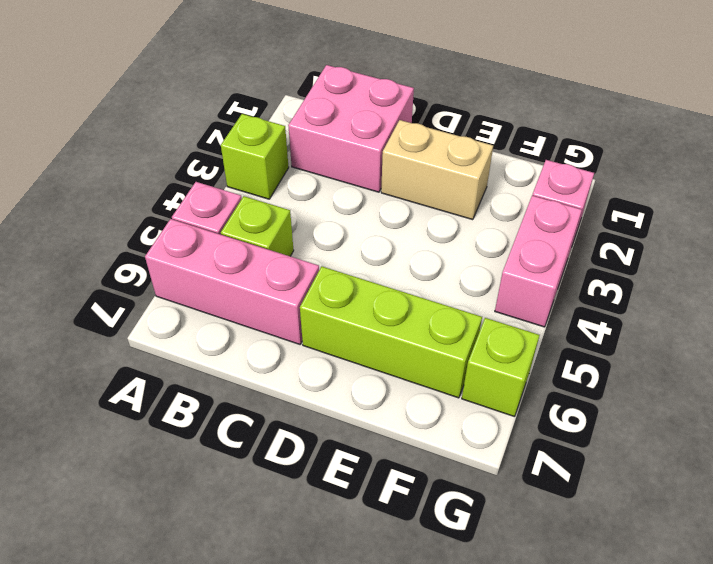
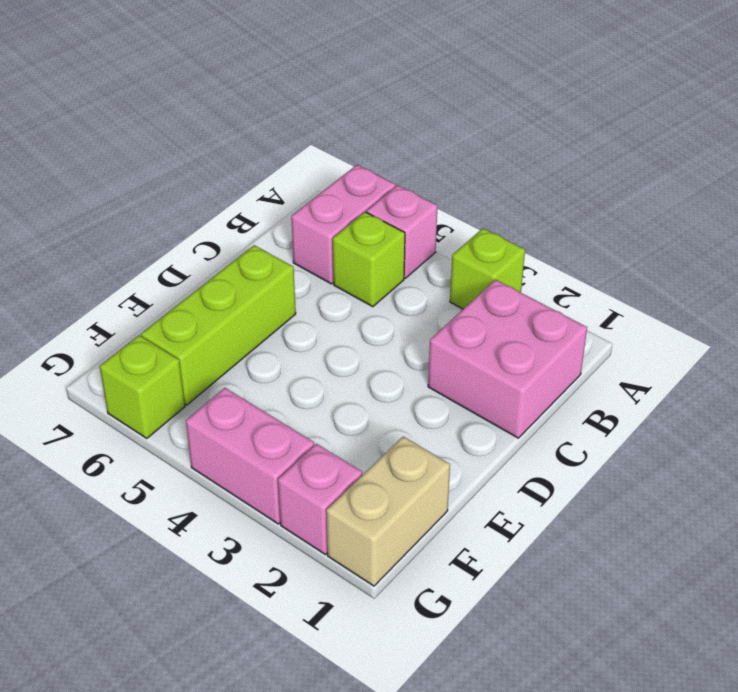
pink 1x3 brick [145,219,319,344] -> pink 1x2 brick [291,165,396,284]
tan 1x2 brick [381,120,493,220] -> tan 1x2 brick moved to [326,437,450,586]

